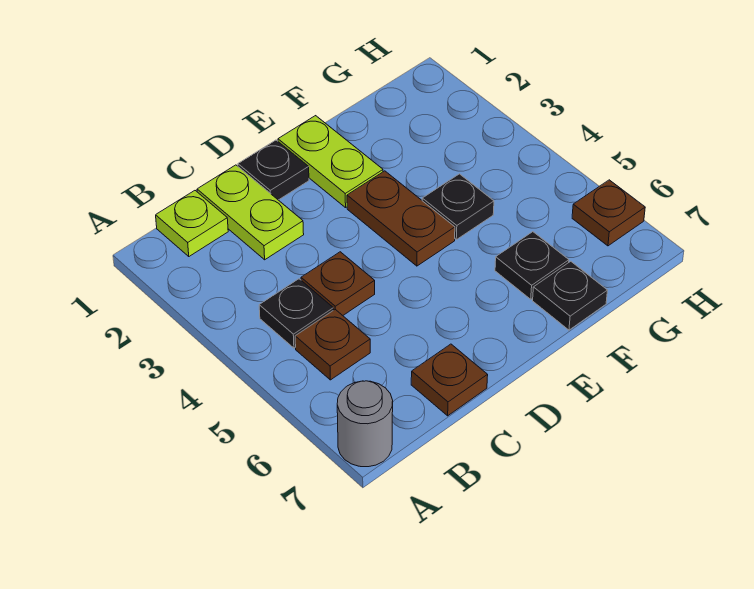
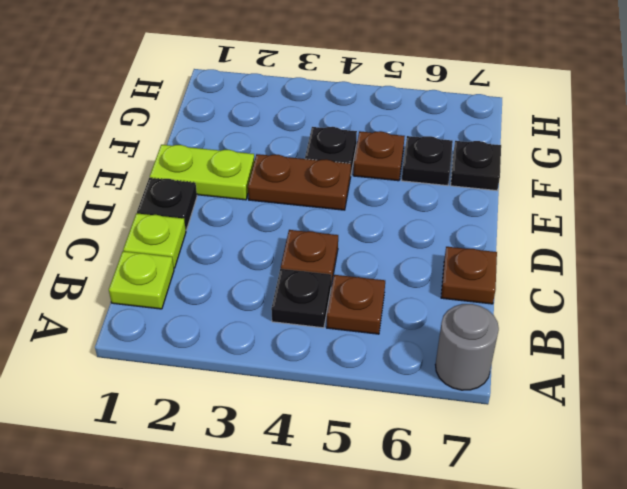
lime 1x2 plate [197,165,304,260] -> lime 1x1 plate [123,213,186,268]
brown 1x1 plate [572,180,645,246] -> brown 1x1 plate moved to [353,131,405,181]

